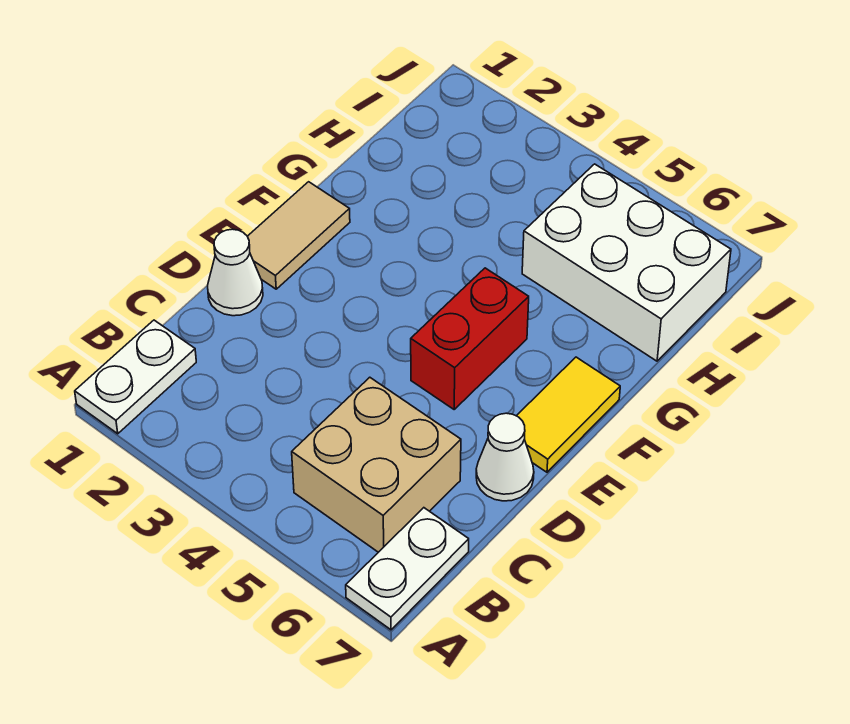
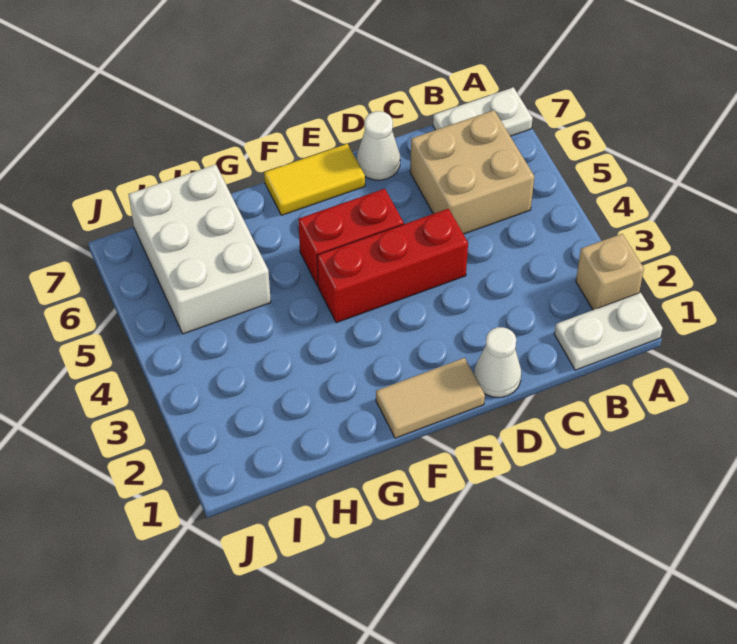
none -> tan 1x1 brick [576,234,644,310]
none -> red 1x3 brick [317,209,468,323]

